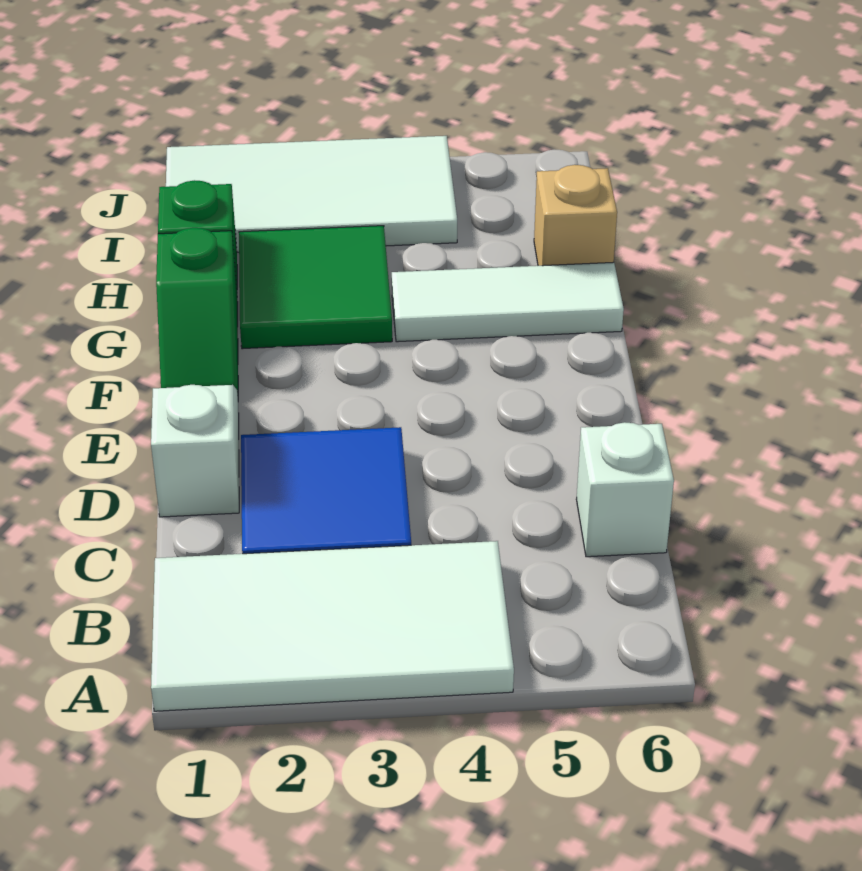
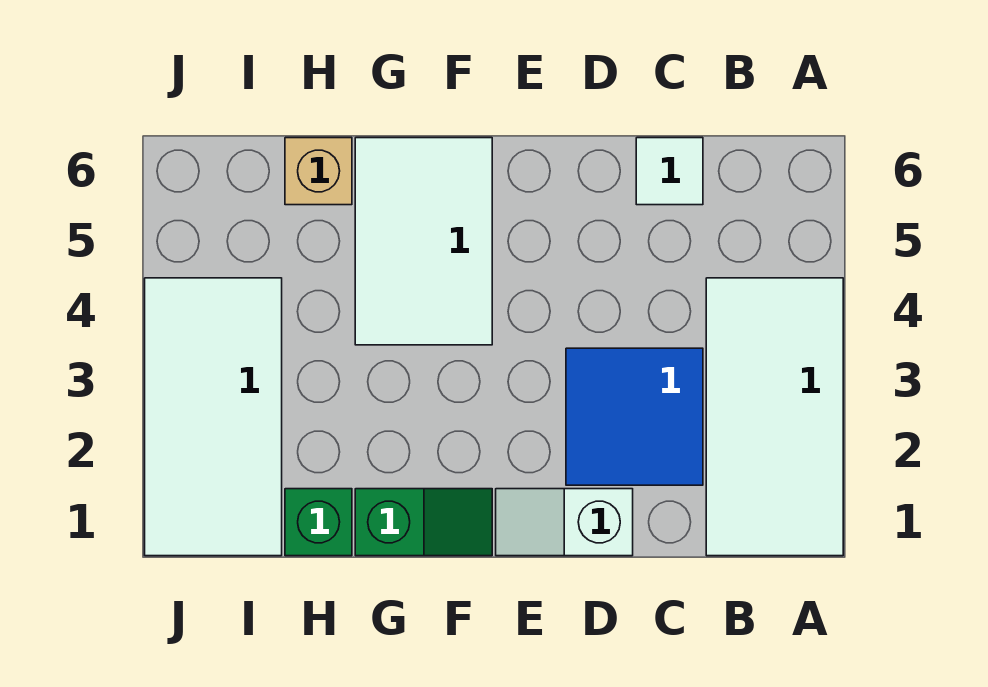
white 1x1 brick [576,422,674,557] -> white 1x1 tile [636,138,703,205]
green 2x2 tile [239,226,392,349] -> none
white 1x3 tile [392,262,624,342] -> white 2x3 tile [355,138,492,345]

